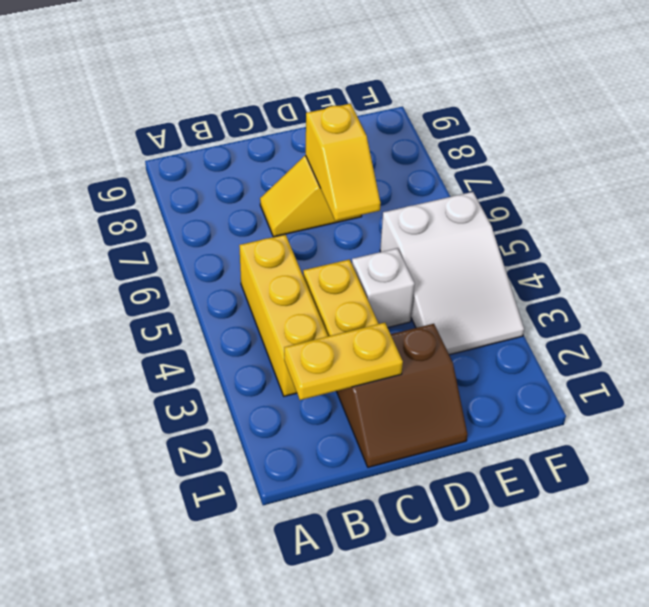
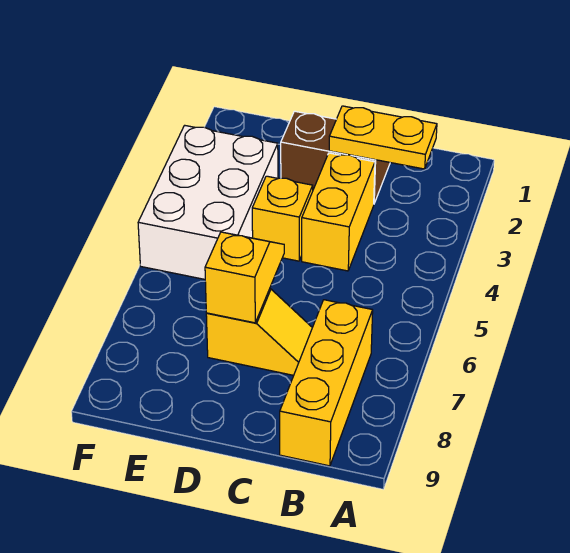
yellow 1x3 brick [239,234,328,396] -> yellow 1x3 brick moved to [280,300,373,466]
white 1x1 brick [352,248,415,328] -> yellow 1x1 brick [252,176,313,261]
white 2x3 slope [380,192,524,355] -> white 2x3 brick [138,125,278,279]

